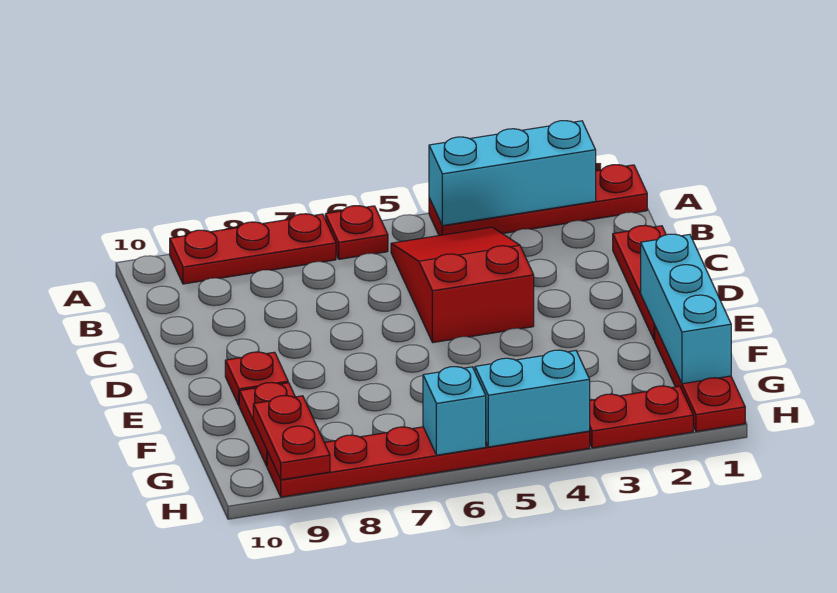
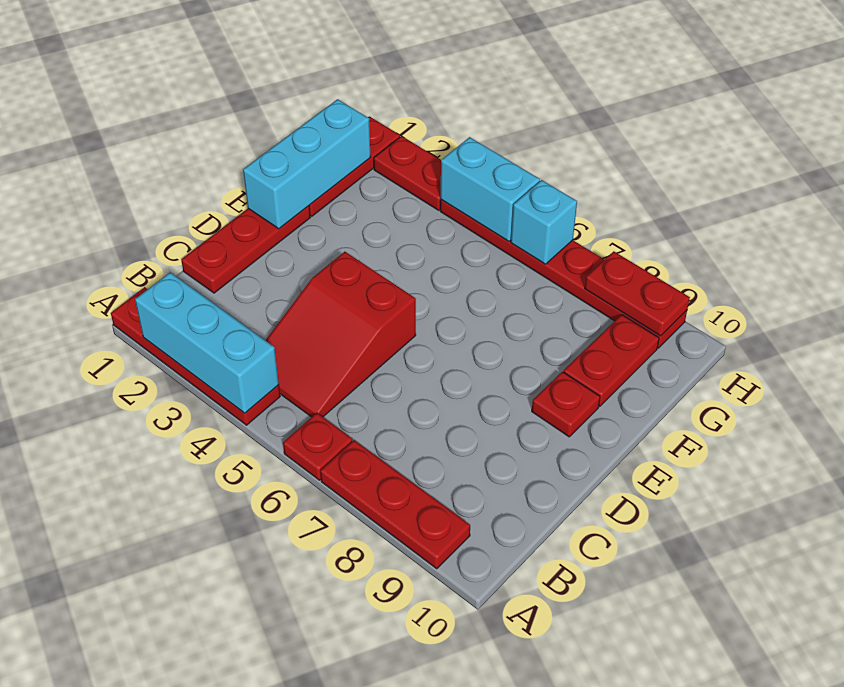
red 1x2 plate [253,396,330,480] -> red 1x2 plate turned to [585,251,690,336]

